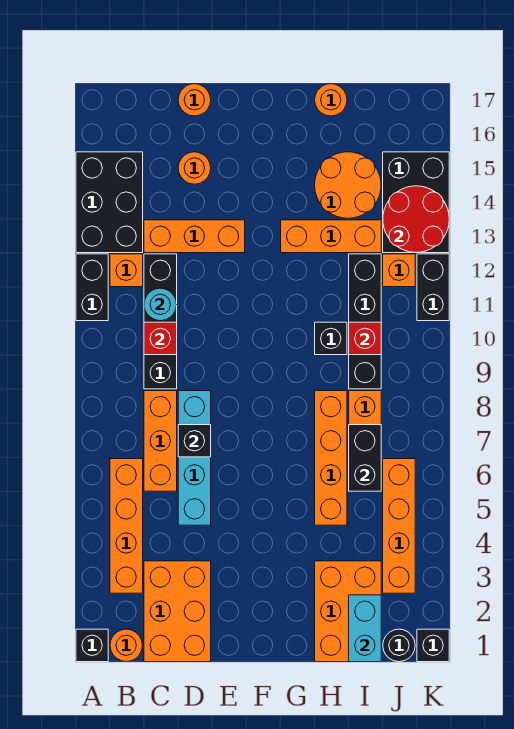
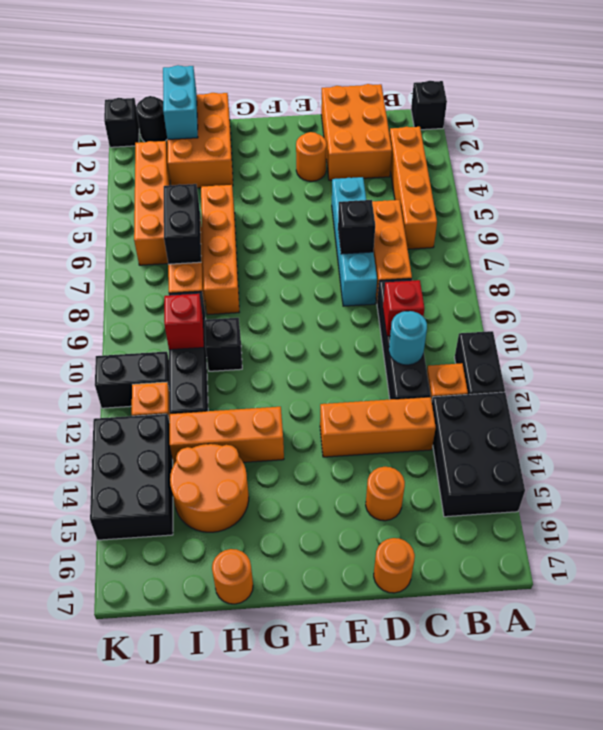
orange 1x1 round brick [110,629,142,662] -> orange 1x1 round brick moved to [296,132,326,181]
red 2x2 round brick [383,186,449,253] -> none
black 1x2 brick [417,254,449,321] -> black 1x2 brick turned to [95,352,169,408]

